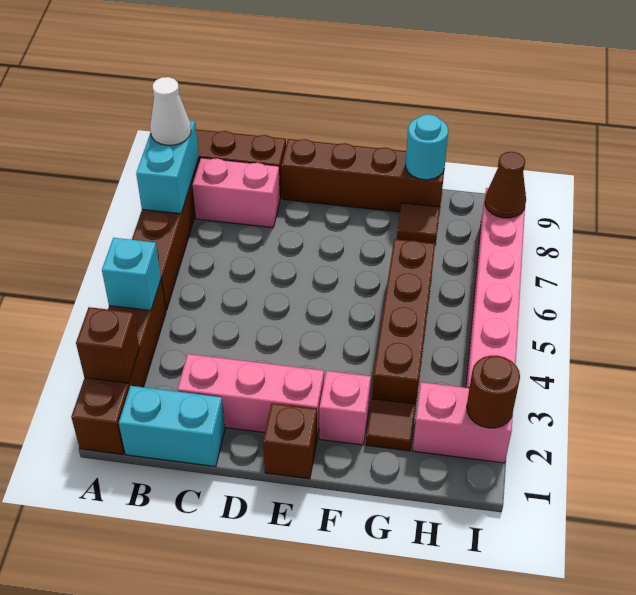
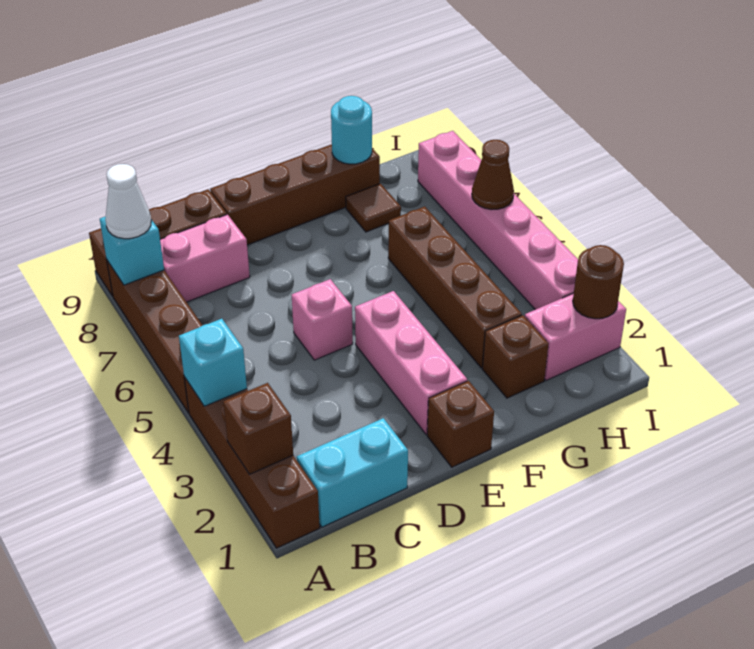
cyan 1x2 brick [136,120,199,214] -> cyan 1x1 brick [100,216,164,285]
pink 1x3 brick [178,354,324,437] -> pink 1x3 brick turned to [355,291,467,435]
pink 1x1 brick [319,371,371,445] -> pink 1x1 brick moved to [292,279,353,360]
brown 1x1 tile [366,399,416,451] -> brown 1x1 brick [482,315,549,398]
brown 1x1 cone [485,152,526,218] -> brown 1x1 cone moved to [472,140,514,210]

